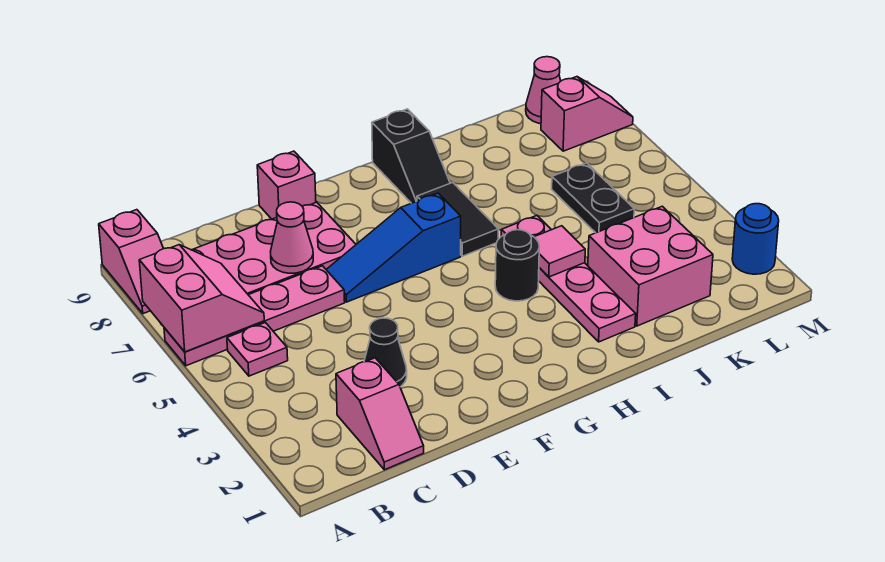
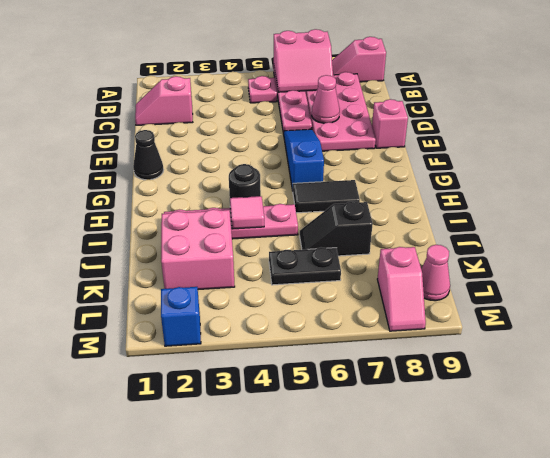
black 1x1 cone [364,318,407,387] -> black 1x1 cone moved to [133,130,164,180]
black 1x2 slope [372,109,450,203] -> black 1x2 slope moved to [300,201,373,256]
blue 1x1 round brick [732,204,779,274] -> blue 1x1 brick [161,287,201,346]

